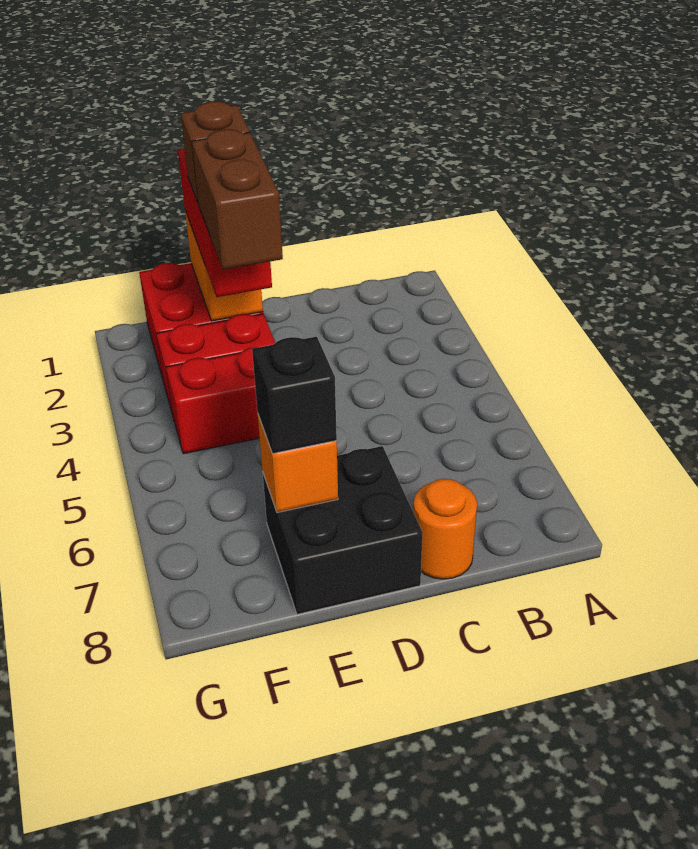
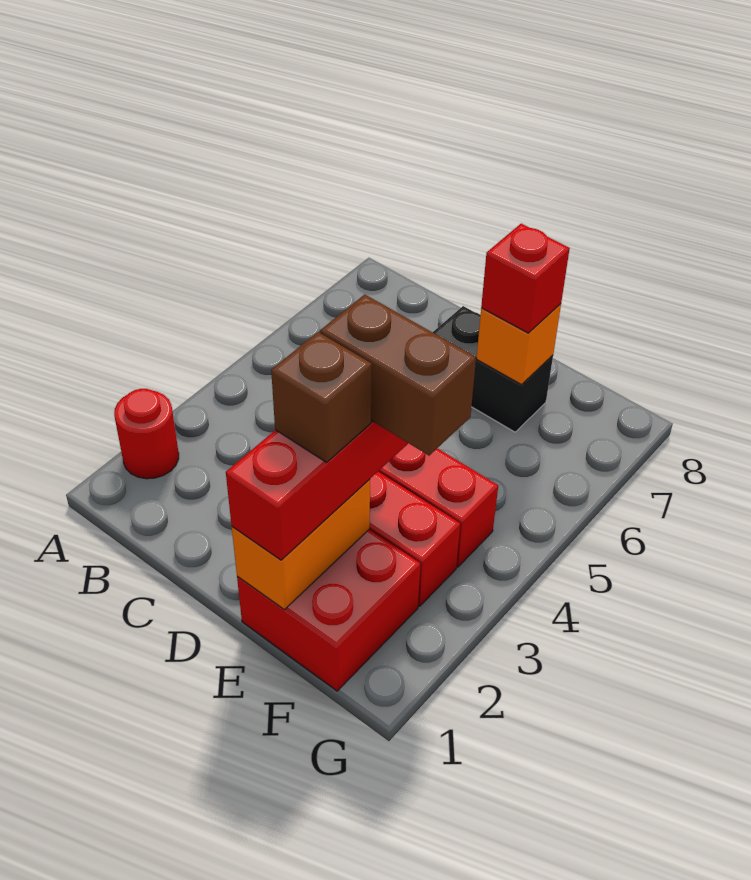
none -> red 1x1 round brick [114,389,179,479]
orange 1x1 round brick [413,479,477,579] -> none
black 2x2 brick [263,446,423,614] -> black 1x2 brick [433,306,553,432]
brown 1x2 brick [192,129,283,270] -> brown 1x2 brick turned to [320,295,476,456]
black 1x1 brick [252,337,337,454] -> red 1x1 brick [481,224,570,333]

